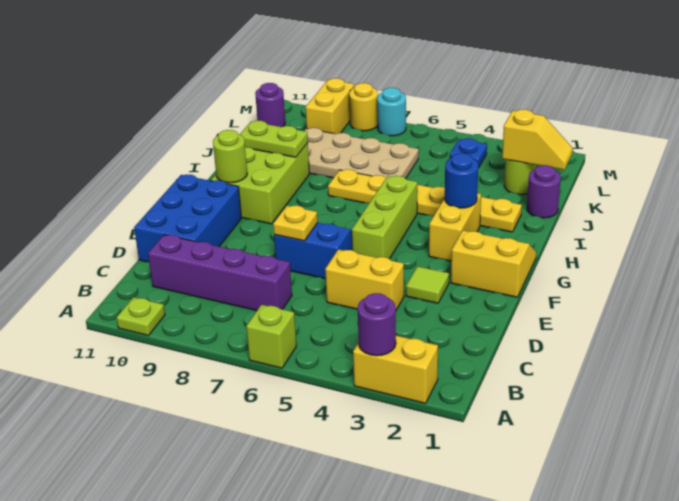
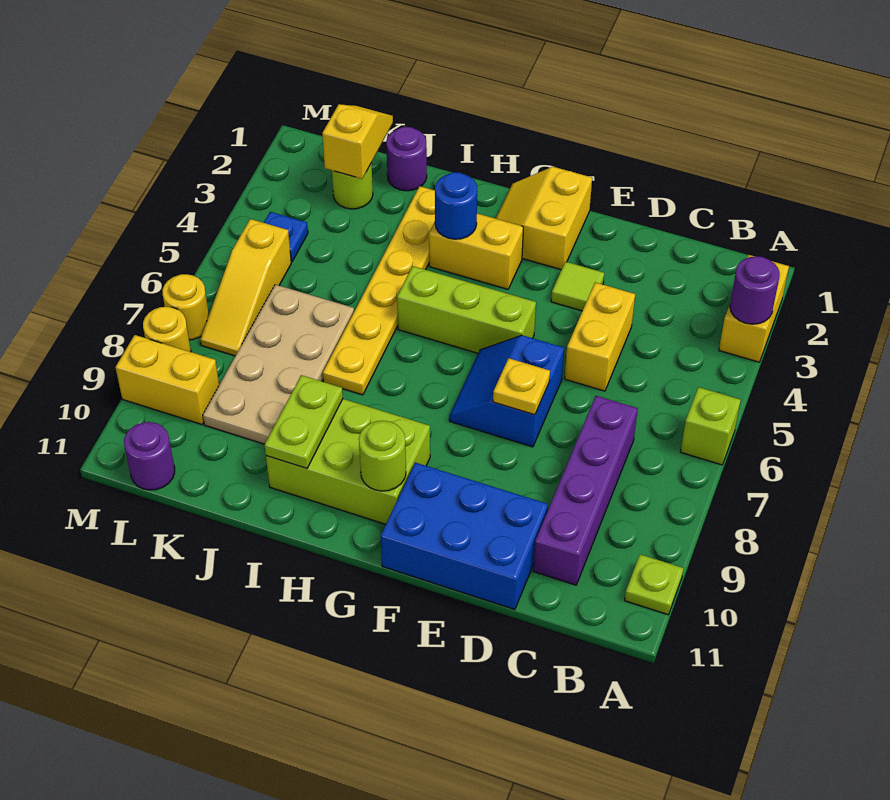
none -> yellow 1x3 slope [200,219,291,356]
cyan 1x1 round brick [377,88,406,136] -> yellow 1x1 round brick [162,274,209,340]

